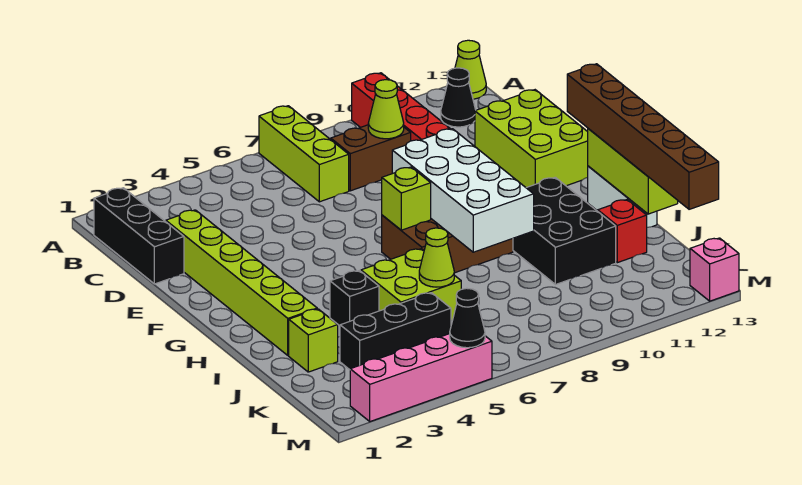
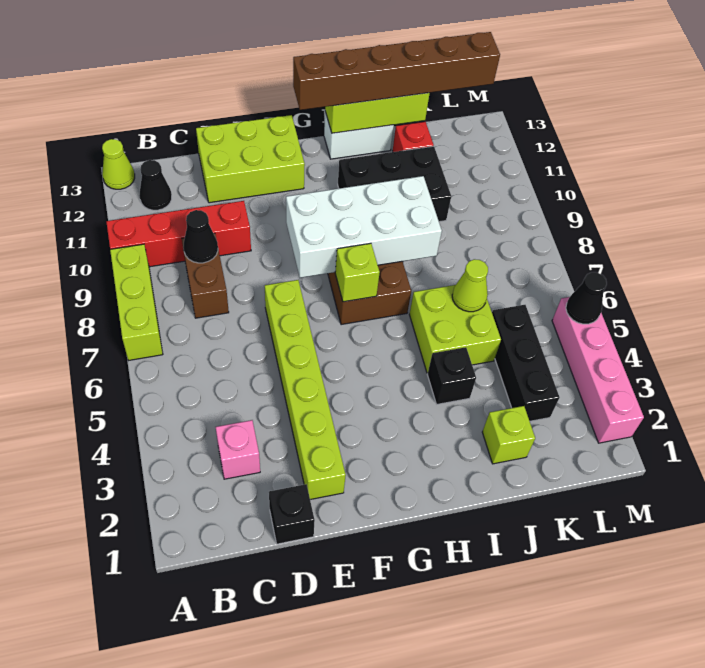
lime 1x3 brick [259,106,349,202] -> lime 1x3 brick turned to [110,244,163,361]
black 1x3 brick [94,188,184,284] -> black 1x1 brick [269,484,315,544]
lime 1x1 cone [368,80,404,139] -> black 1x1 cone [183,210,218,263]
lime 1x6 brick [166,210,317,355] -> lime 1x6 brick turned to [265,280,346,499]
pink 1x1 brick [690,238,739,301] -> pink 1x1 brick moved to [216,420,260,479]

